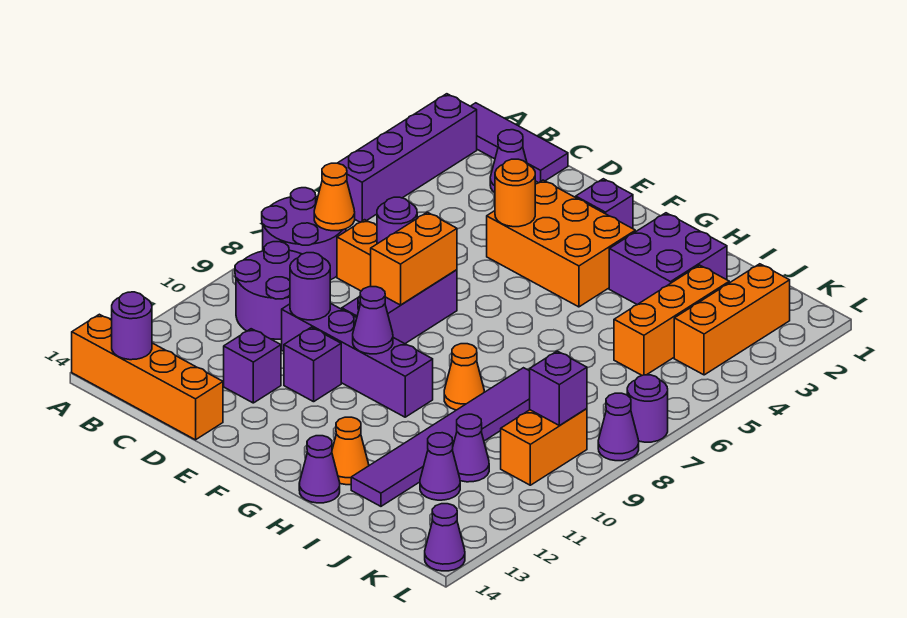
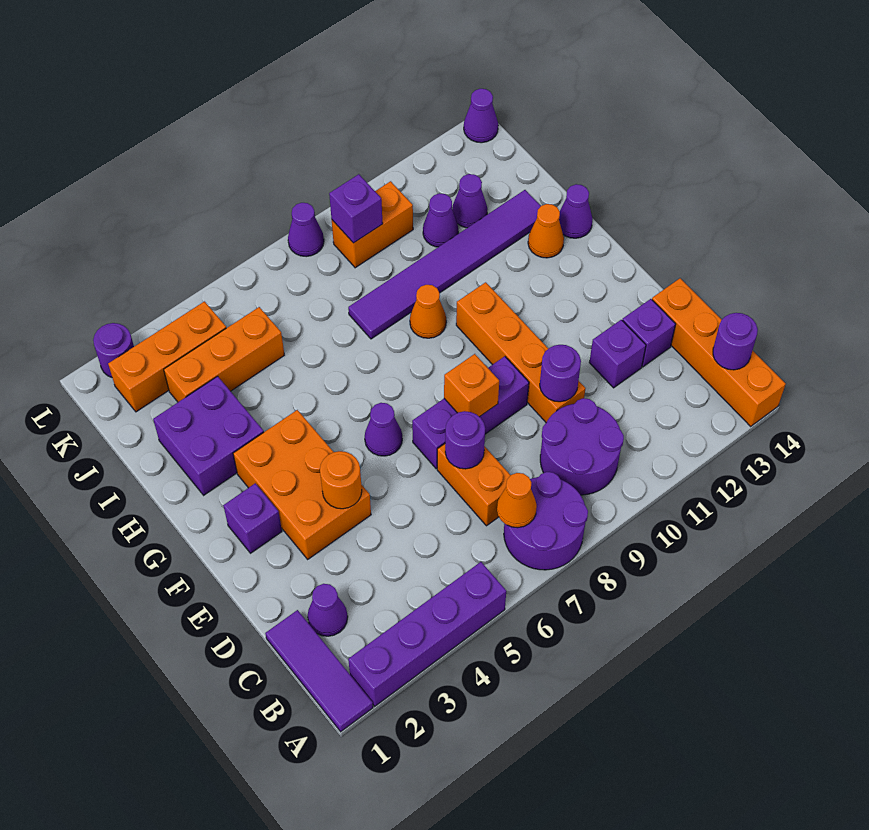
purple 1x4 brick [282,303,433,417] -> orange 1x4 brick [456,282,586,423]
orange 1x2 brick [371,212,457,305] -> orange 1x1 brick [444,354,499,417]
purple 1x1 brick [284,327,341,402] -> purple 1x1 brick moved to [622,299,676,367]
purple 1x1 cone [353,287,393,354] -> purple 1x1 cone moved to [365,403,402,456]
purple 1x1 round brick [627,375,668,442] -> purple 1x1 round brick moved to [93,323,134,377]

